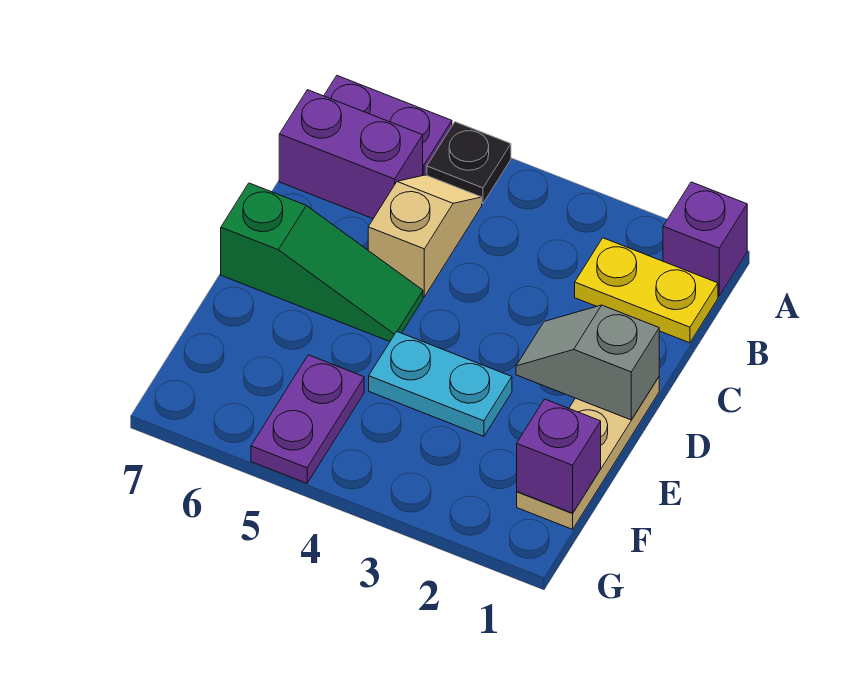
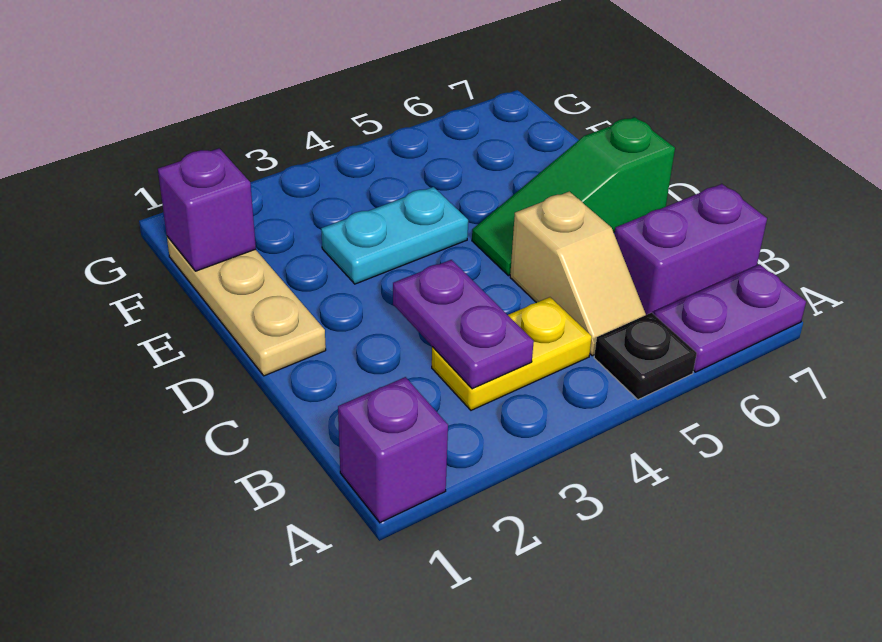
yellow 1x2 plate [575,238,718,343] -> yellow 1x2 plate moved to [432,297,592,410]
grey 1x2 slope [516,305,659,420] -> none
purple 1x2 plate [251,355,364,483] -> purple 1x2 plate moved to [393,260,534,389]

